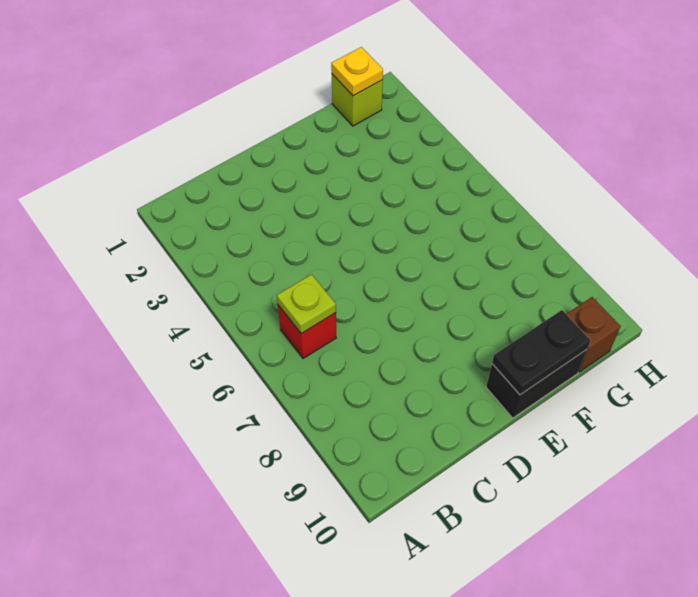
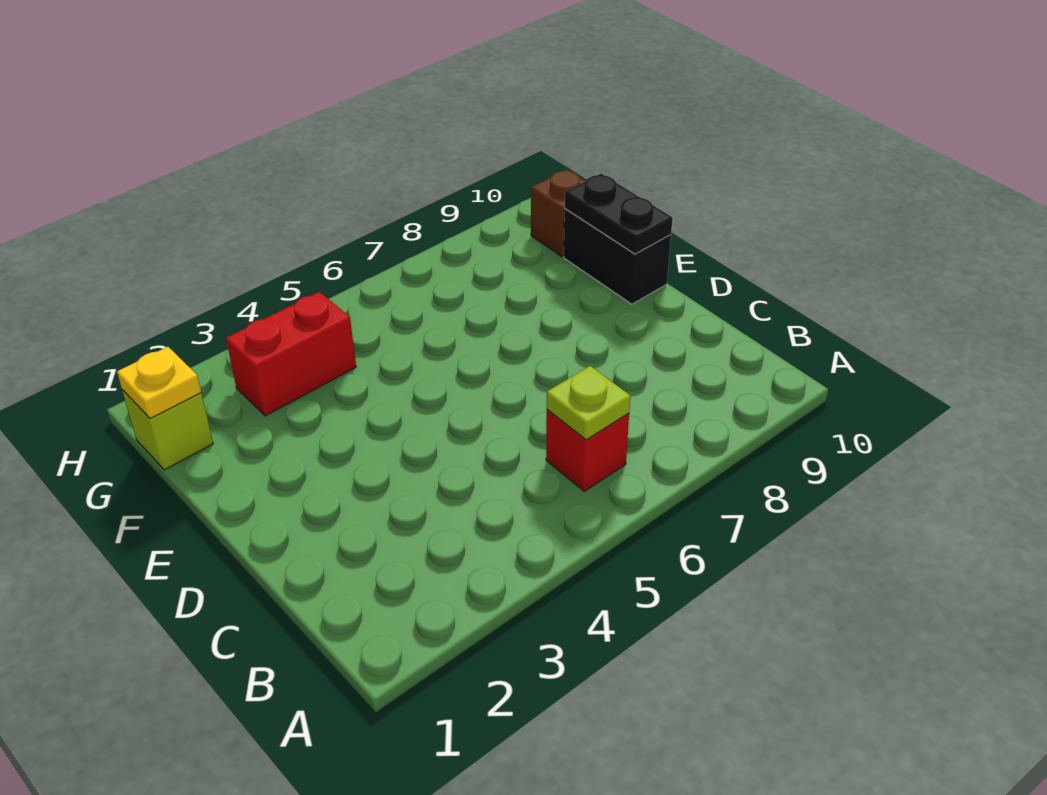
none -> red 1x2 brick [226,292,356,416]

